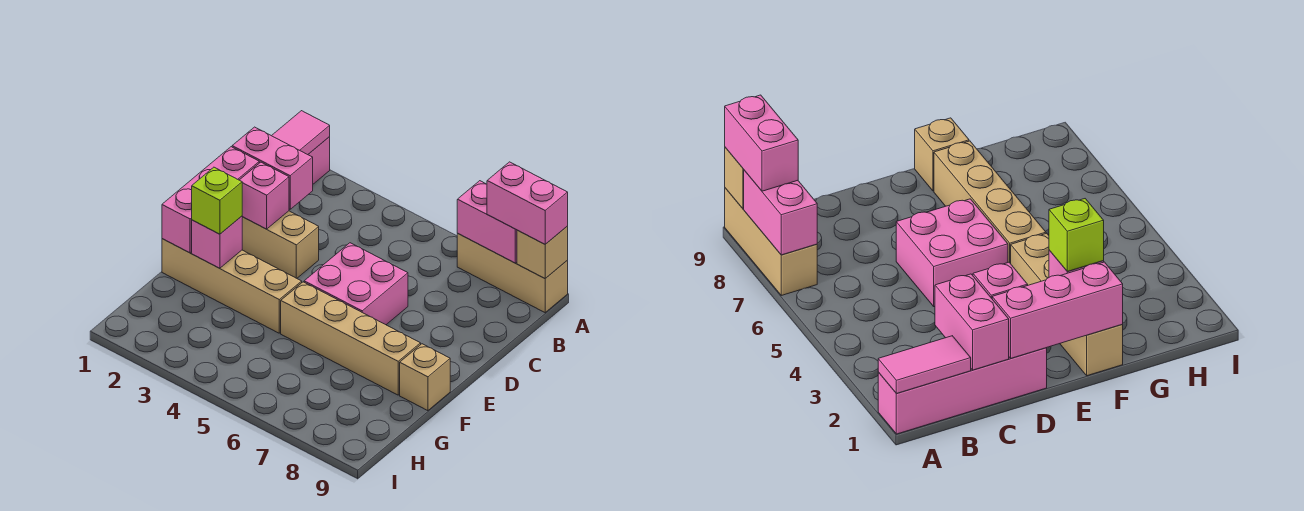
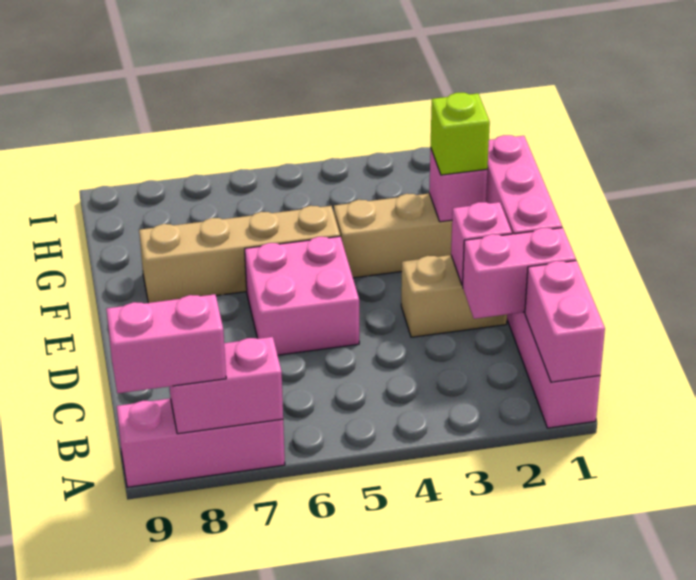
pink 1x2 tile [272,111,330,155] -> pink 1x2 brick [525,261,605,382]
tan 1x3 brick [457,234,568,312] -> pink 1x3 brick [117,399,285,487]
tan 1x1 brick [517,226,568,278] -> none
tan 1x1 brick [400,344,450,411] -> none

